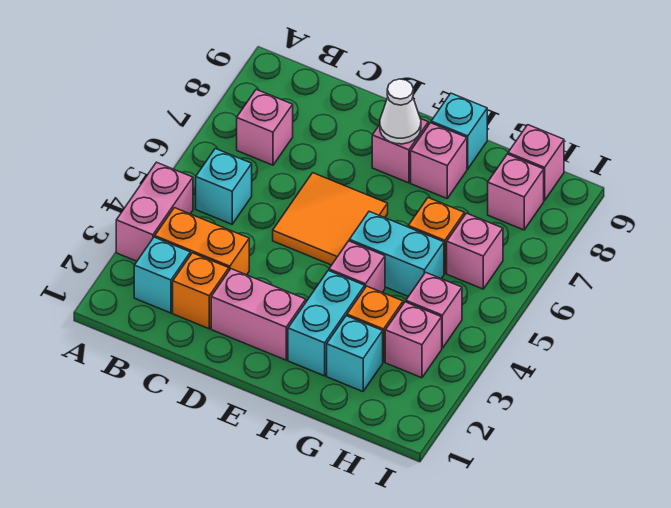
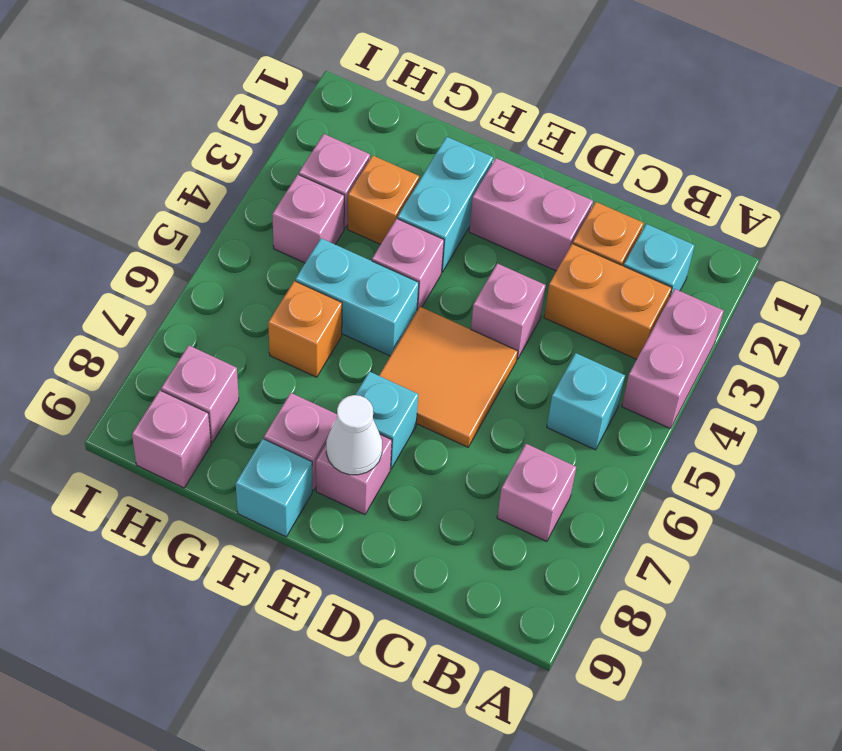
cyan 1x1 brick [327,316,383,392] -> cyan 1x1 brick moved to [355,371,418,469]
pink 1x1 brick [447,213,503,289] -> pink 1x1 brick moved to [471,263,546,359]

